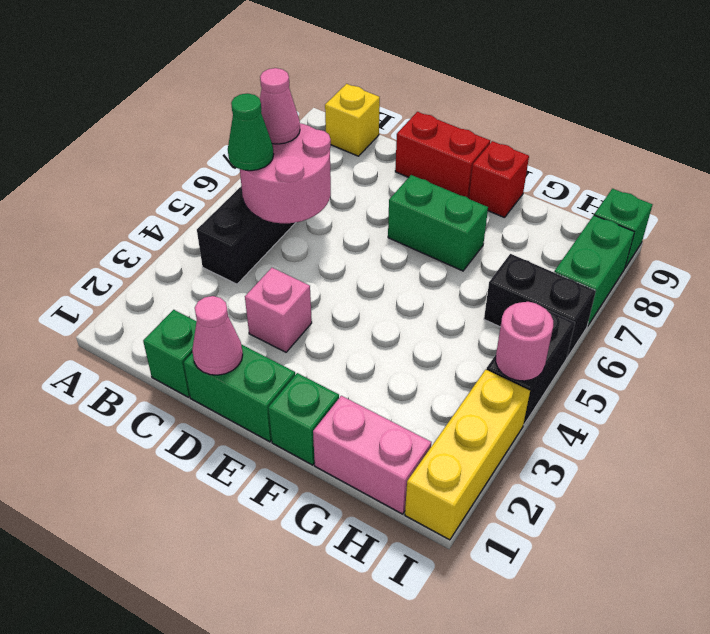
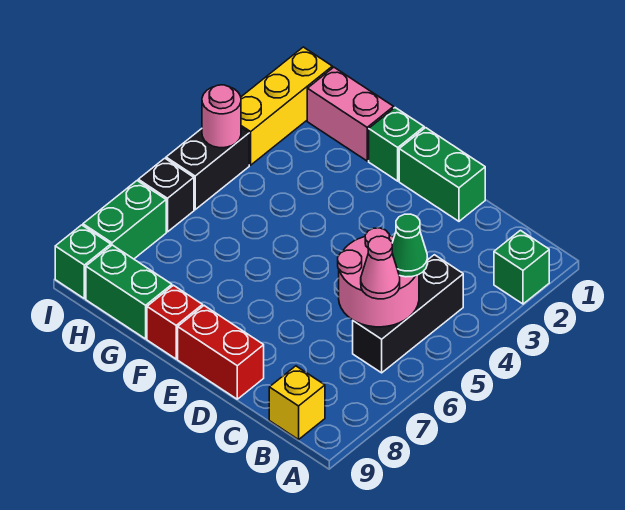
green 1x1 brick [143,310,197,397] -> green 1x1 brick moved to [494,230,549,304]
pink 1x1 cone [192,296,243,375] -> none
pink 1x1 brick [245,268,312,352] -> none
green 1x2 brick [388,175,488,271] -> green 1x2 brick moved to [86,245,172,339]
black 1x2 brick [484,254,596,357] -> black 1x1 brick [138,158,194,232]

